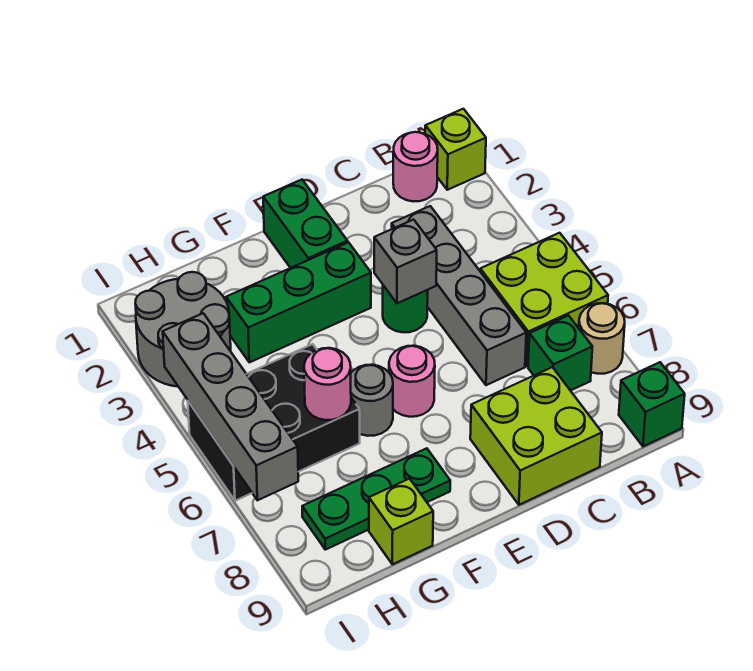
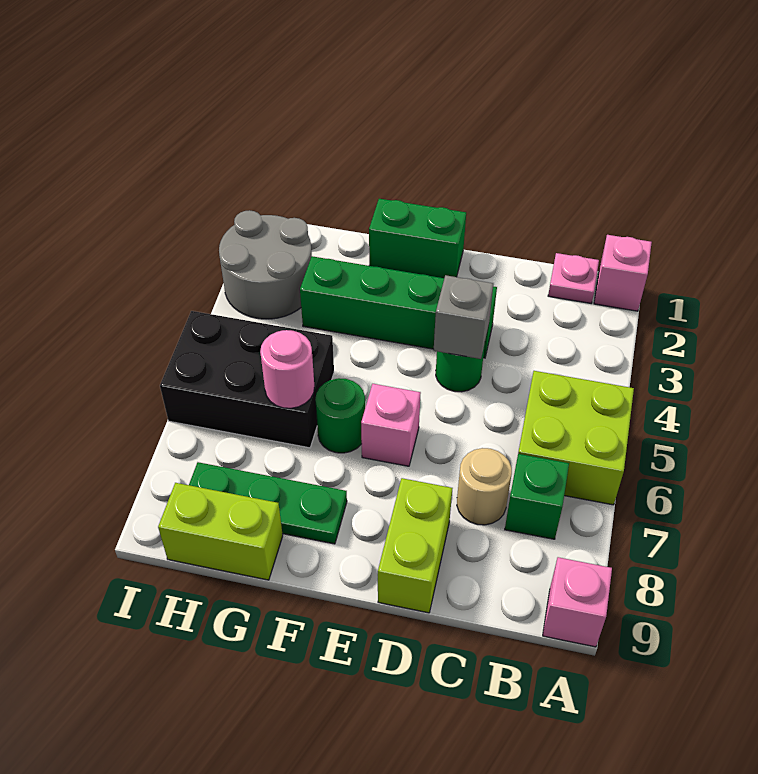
lime 1x1 brick [425,109,486,190] -> pink 1x1 brick [594,235,652,311]
tan 1x1 round brick [579,303,625,374] -> tan 1x1 round brick moved to [457,448,512,525]
green 1x1 brick [619,362,685,446] -> pink 1x1 brick [543,557,612,647]
pink 1x1 round brick [393,132,438,201] -> pink 1x1 plate [548,253,599,303]
grey 1x4 brick [392,206,526,385] -> none
lime 2x2 brick [470,367,602,505] -> lime 1x2 brick [378,478,452,613]
green 1x2 brick [263,180,348,268] -> green 1x2 brick turned to [369,199,466,278]
green 1x3 brick [226,242,371,362] -> green 1x4 brick [300,256,497,358]
pink 1x1 round brick [389,346,435,417] -> pink 1x1 brick [361,384,420,466]
grey 1x1 round brick [351,365,393,436] -> green 1x1 round brick [315,378,365,453]
lime 1x1 brick [369,479,433,564] -> lime 1x2 brick [158,483,283,580]
grey 1x4 brick [163,313,298,500] -> none

